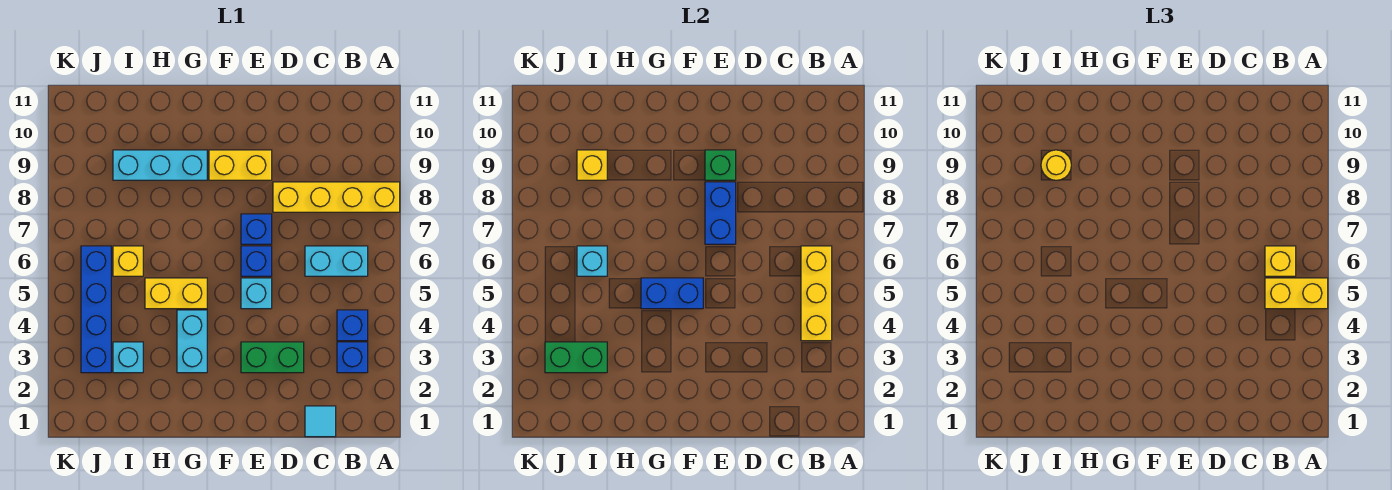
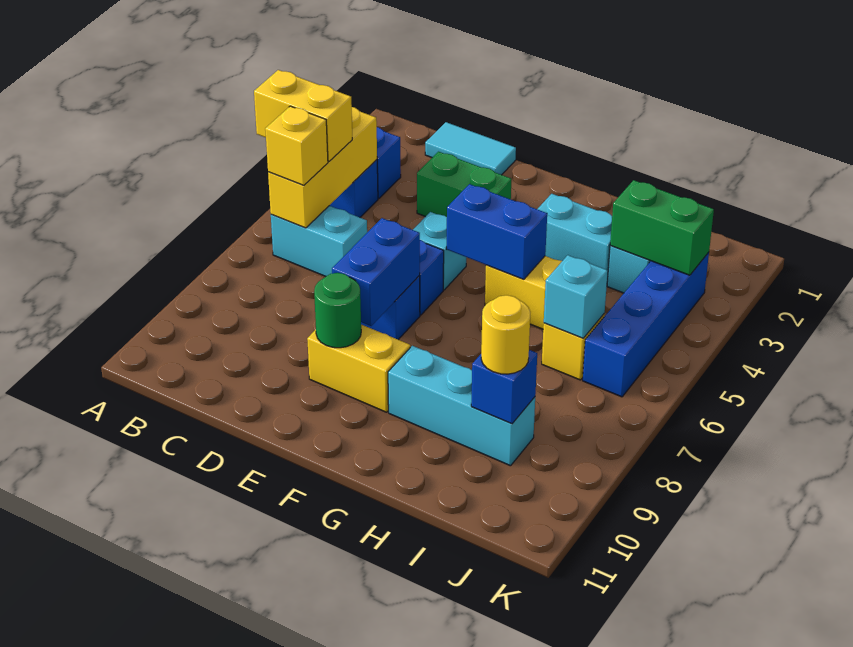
yellow 1x4 brick [273,182,400,212] -> none
cyan 1x1 tile [305,406,336,437] -> cyan 1x2 tile [425,122,516,175]
green 1x1 brick [705,150,736,180] -> green 1x1 round brick [314,273,361,348]
cyan 1x2 brick [177,310,207,373] -> cyan 1x2 brick turned to [537,194,612,281]
yellow 1x1 brick [577,150,607,180] -> blue 1x1 brick [471,350,537,424]

